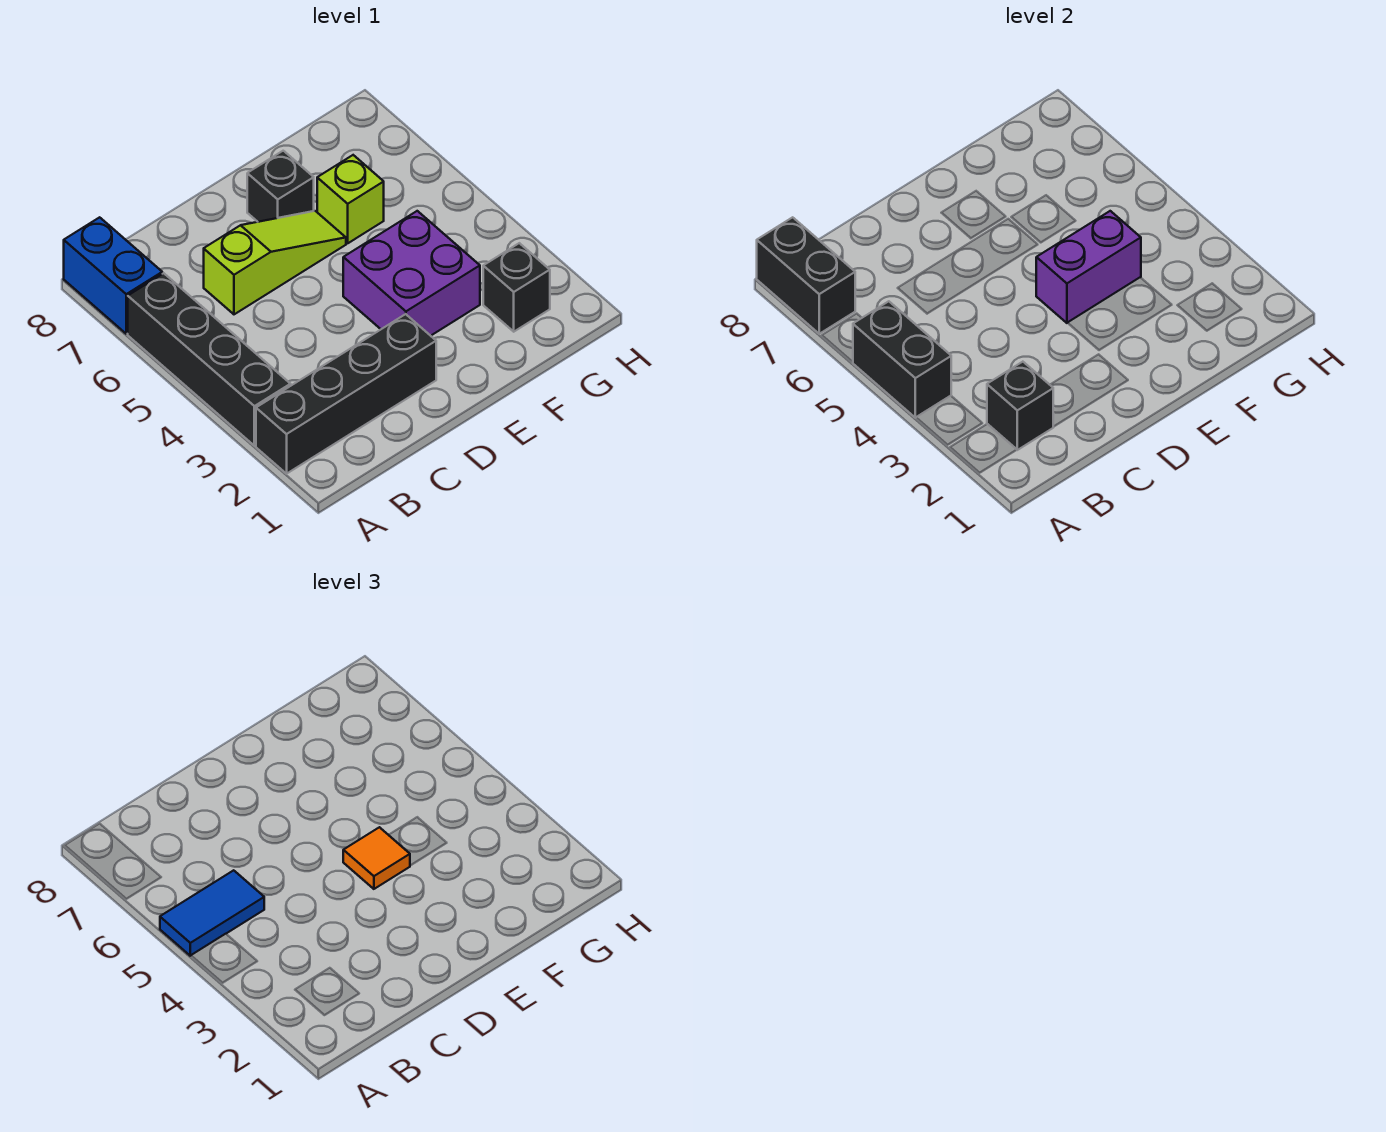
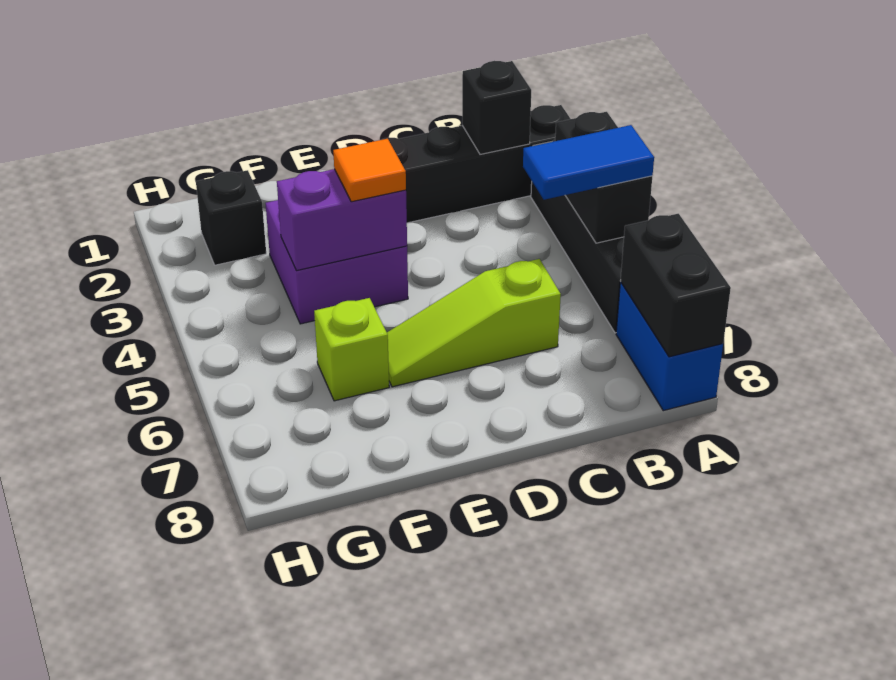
black 1x1 brick [247,151,314,222] -> none

